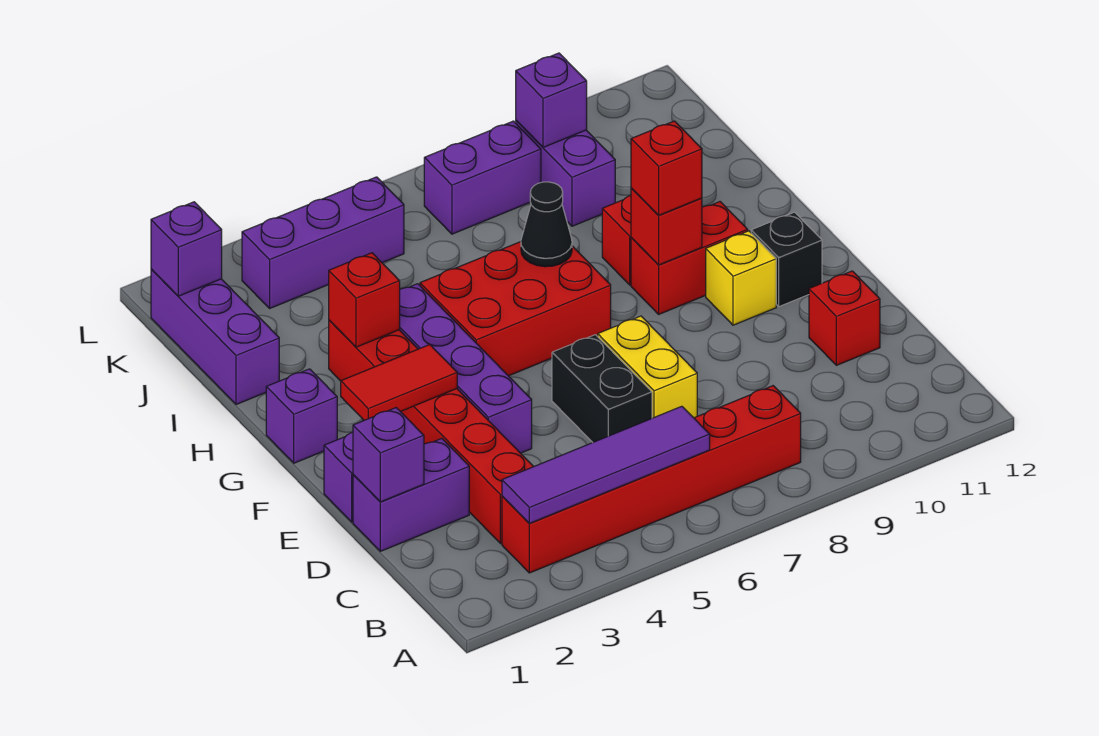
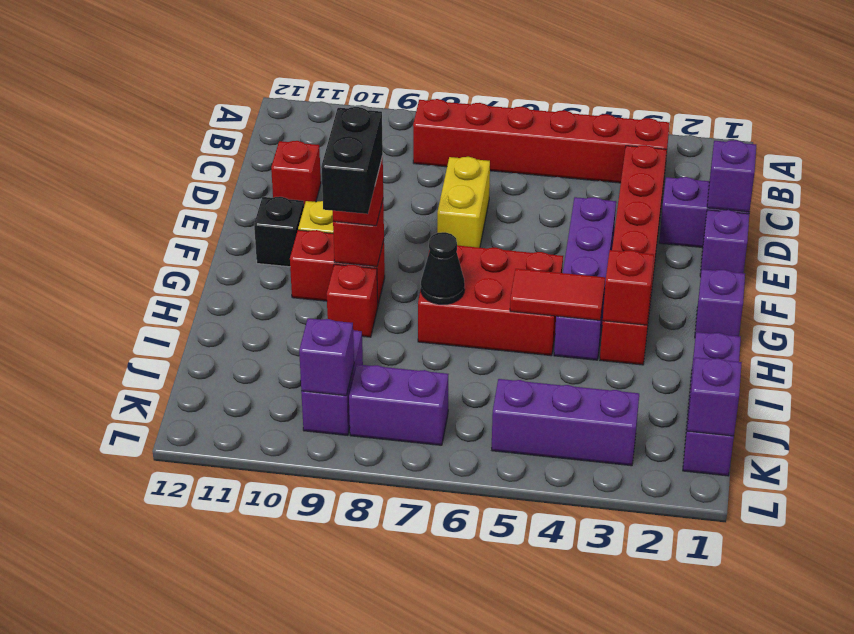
purple 1x4 tile [502,406,710,523] -> none
black 1x2 brick [552,335,652,442] -> black 1x2 brick moved to [321,107,383,214]
red 1x2 tile [341,344,457,420] -> red 1x2 tile moved to [510,269,605,320]

